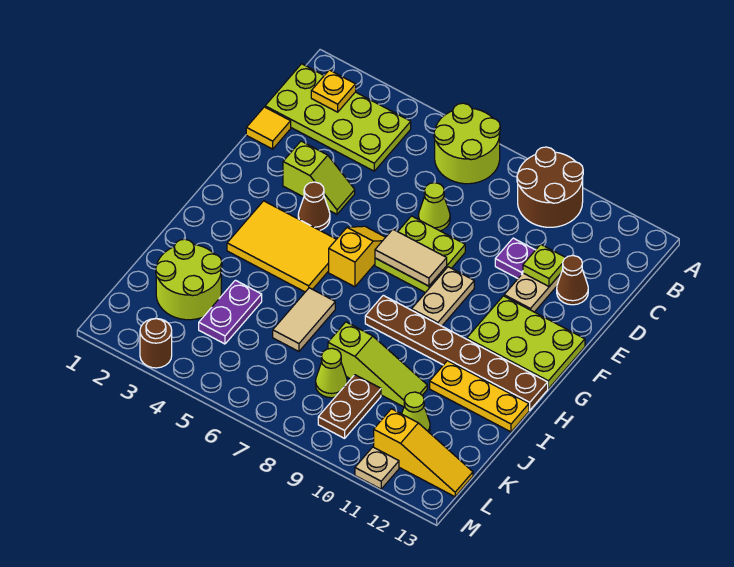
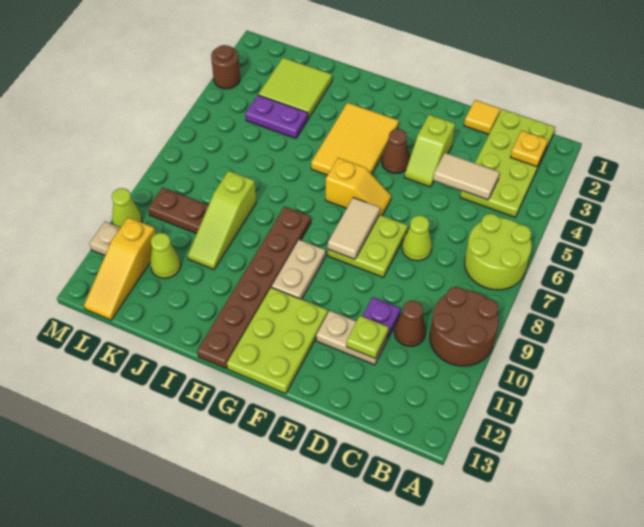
brown 1x1 cone [557,256,588,305] -> brown 1x1 cone moved to [394,300,426,346]
tan 1x2 plate [412,267,474,326] -> tan 1x2 plate turned to [272,240,326,299]
tan 1x2 tile [273,288,335,351] -> tan 1x2 tile moved to [433,153,500,200]
yellow 1x3 plate [430,361,529,432] -> none
lime 2x2 round brick [156,239,222,320] -> lime 2x2 tile [258,58,332,119]
lime 1x1 cone [316,348,347,398] -> lime 1x1 cone moved to [112,188,142,228]

